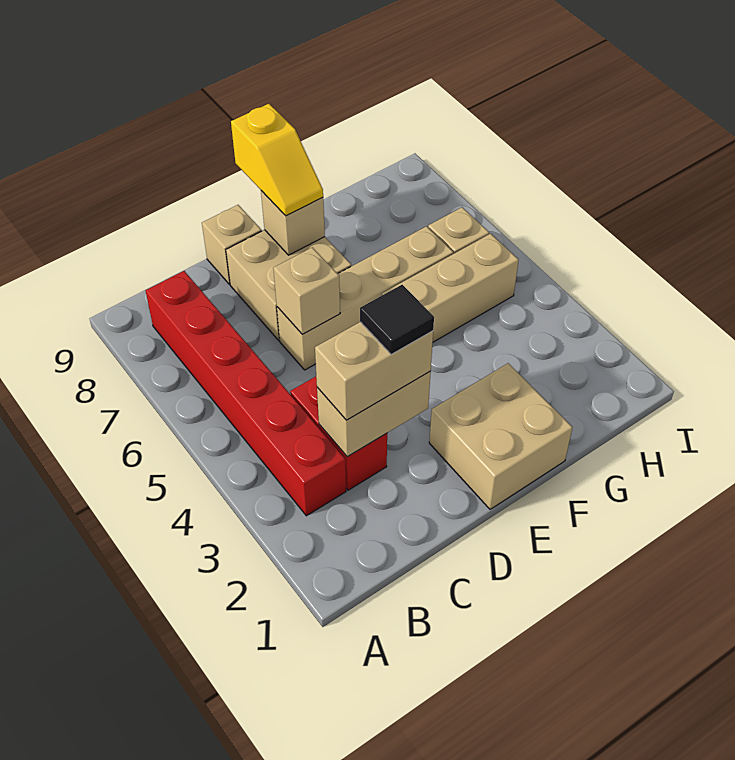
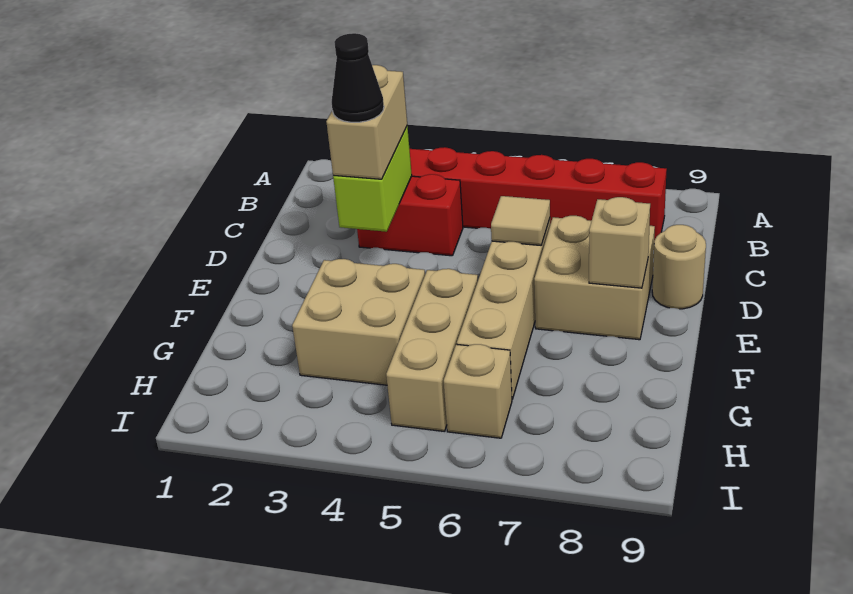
tan 1x2 brick [317,371,431,456] -> lime 1x2 brick [333,126,412,232]
black 1x1 tile [360,285,434,354] -> black 1x1 cone [332,33,384,122]
tan 1x1 brick [273,247,340,334] -> tan 1x1 tile [491,196,550,245]
tan 1x1 brick [202,205,262,284] -> tan 1x1 round brick [652,225,706,309]
tan 2x2 brick [429,363,572,509] -> tan 2x2 brick moved to [292,259,425,385]
yellow 1x2 slope [231,104,323,216] -> none

